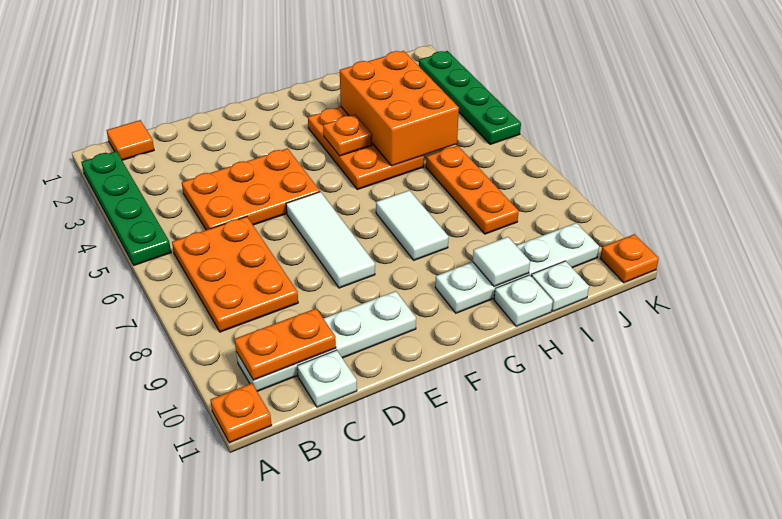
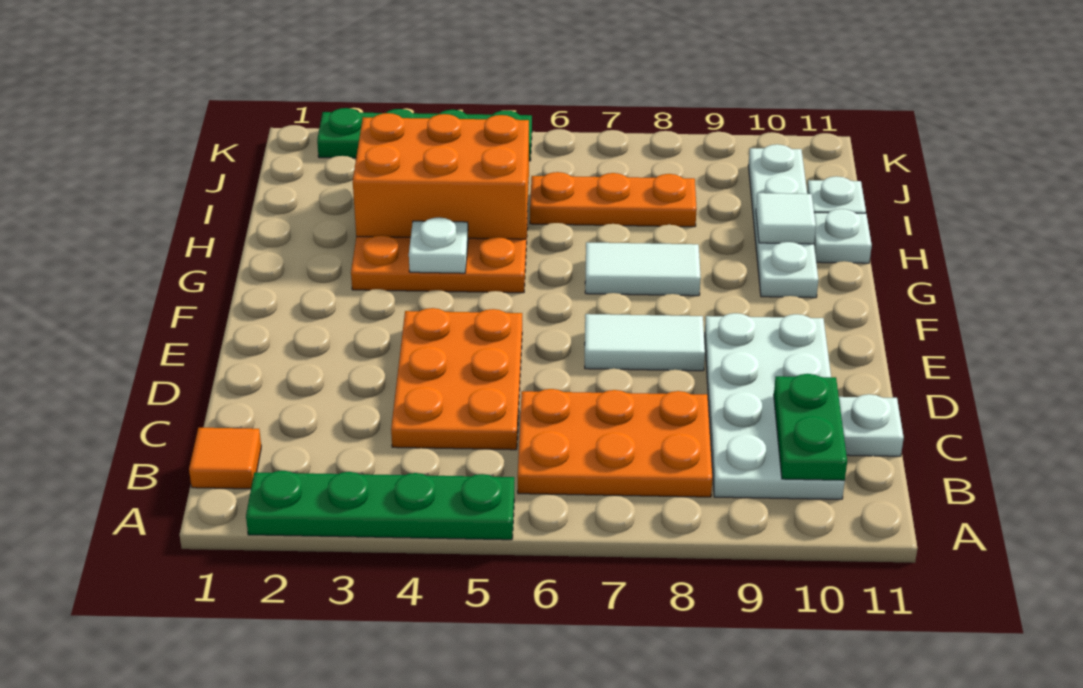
orange 1x1 plate [210,383,272,443] -> none
white 1x4 plate [236,291,416,391] -> white 2x4 plate [705,313,845,499]
orange 1x2 plate [235,308,336,380] -> green 1x2 plate [774,374,847,481]
white 1x3 tile [286,192,375,288] -> white 1x2 tile [585,314,705,371]
orange 1x1 plate [323,115,372,156] -> white 1x1 plate [409,217,468,273]
orange 1x1 plate [600,234,659,283] -> none

